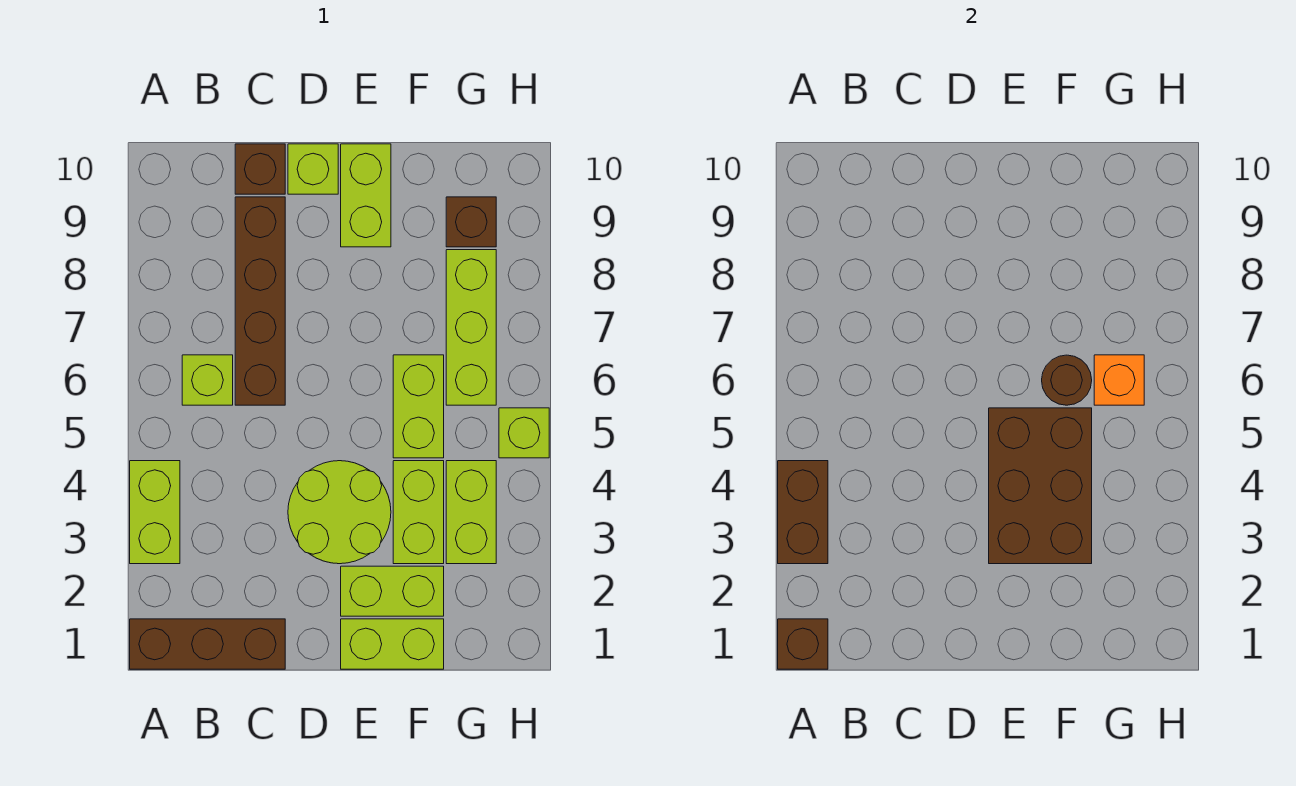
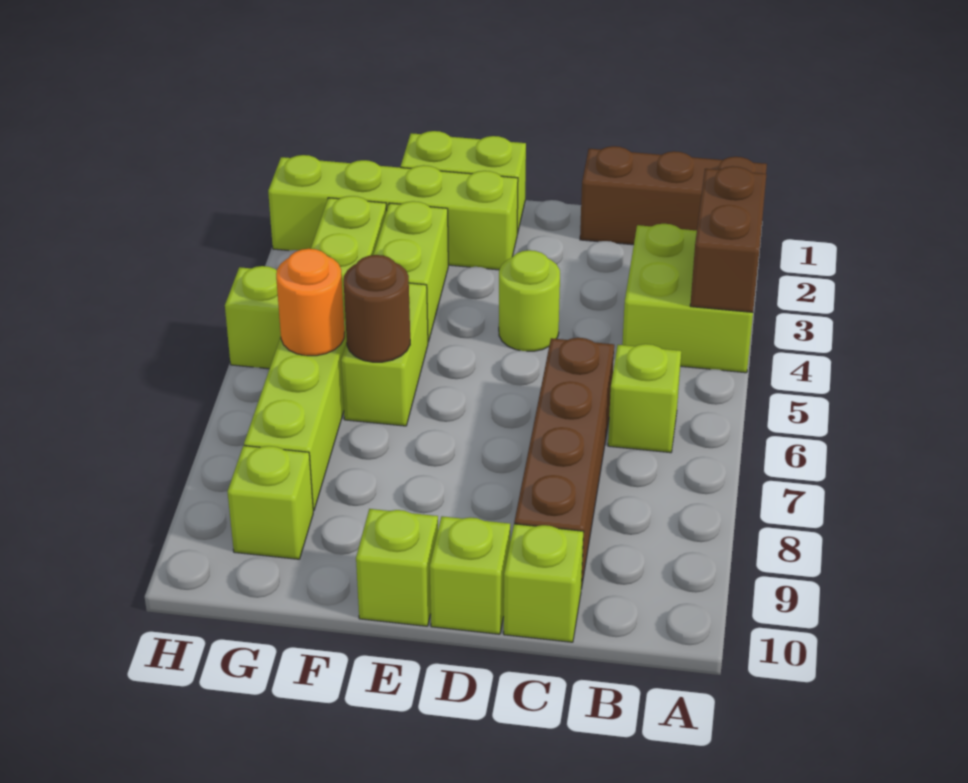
brown 1x1 brick [778,619,828,669] -> none
lime 1x2 brick [130,461,180,564] -> lime 2x2 brick [622,224,753,373]
brown 1x1 brick [235,144,285,194] -> lime 1x1 brick [504,524,584,642]
lime 2x2 round brick [288,461,391,564] -> lime 1x1 round brick [499,250,560,351]
lime 1x2 brick [341,566,444,616] -> lime 1x4 brick [268,155,518,270]
brown 2x3 brick [989,408,1092,564] -> none
lime 1x2 brick [341,144,391,247] -> lime 1x1 brick [356,509,438,626]
orange 1x1 brick [1094,355,1144,405] -> orange 1x1 round brick [276,249,344,356]
brown 1x1 brick [446,197,496,247] -> lime 1x1 brick [227,446,313,559]

